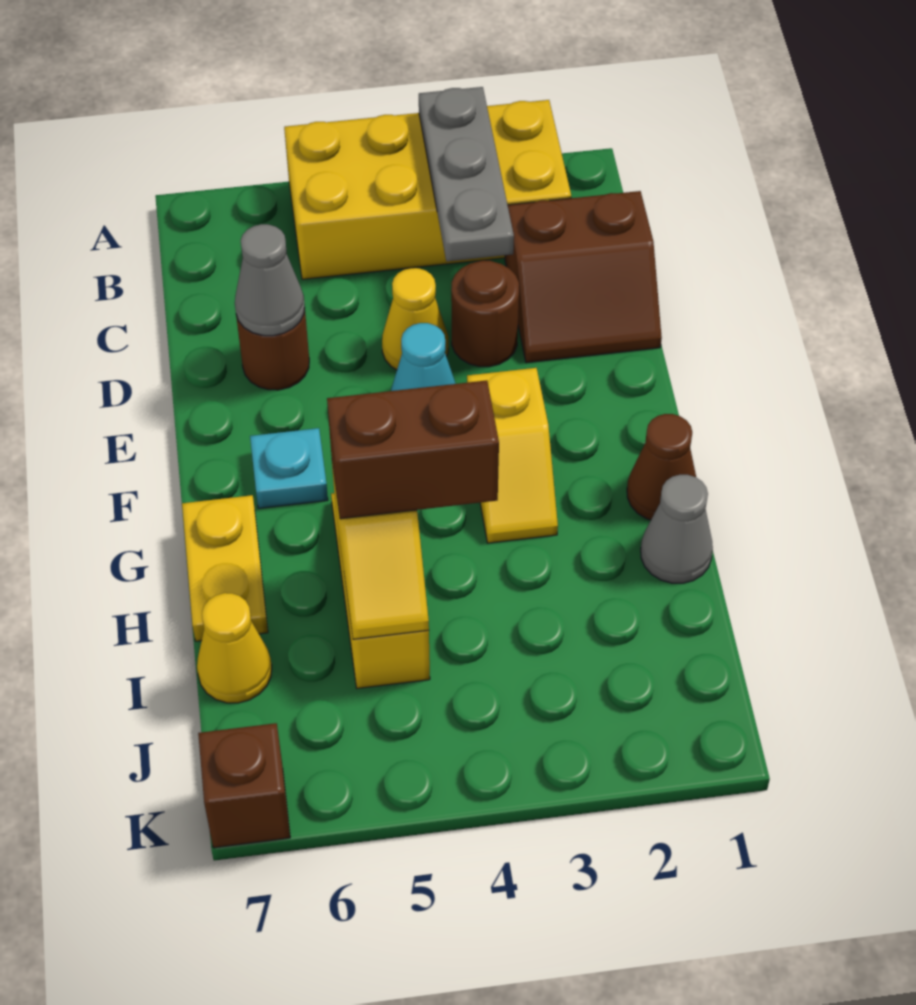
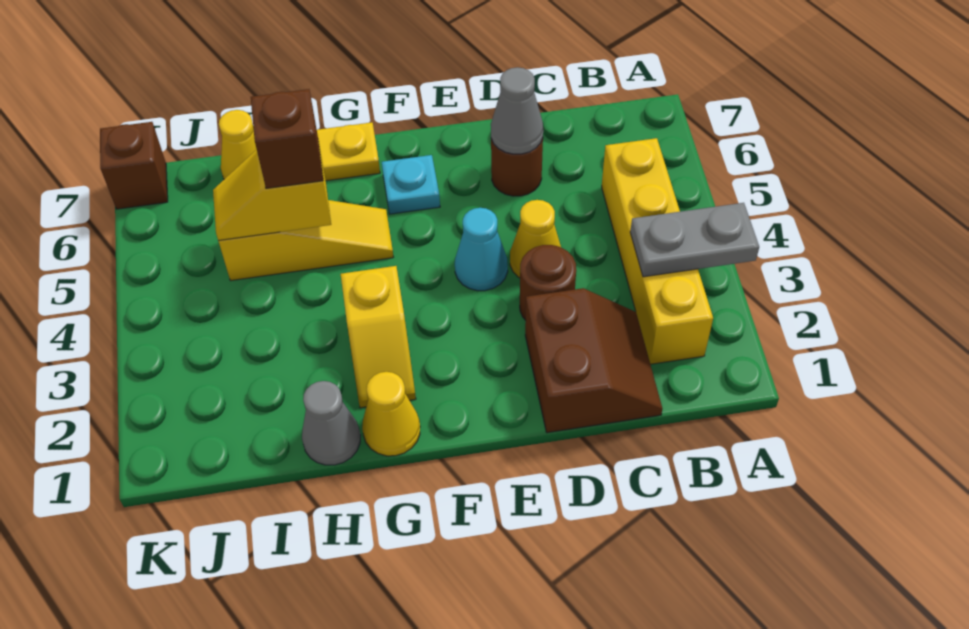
yellow 2x4 brick [284,100,571,279] -> yellow 1x4 brick [602,138,713,364]
grey 1x3 plate [419,87,514,261] -> grey 1x2 plate [630,203,759,277]
brown 2x2 slope [505,191,662,363] -> brown 2x2 slope turned to [525,288,662,433]
yellow 1x2 slope [467,368,558,543] -> yellow 1x2 slope turned to [341,266,416,408]
brown 1x1 cone [627,414,696,520] -> yellow 1x1 cone [362,372,420,456]
brown 1x2 brick [327,380,499,519] -> brown 1x1 brick [251,89,323,188]

